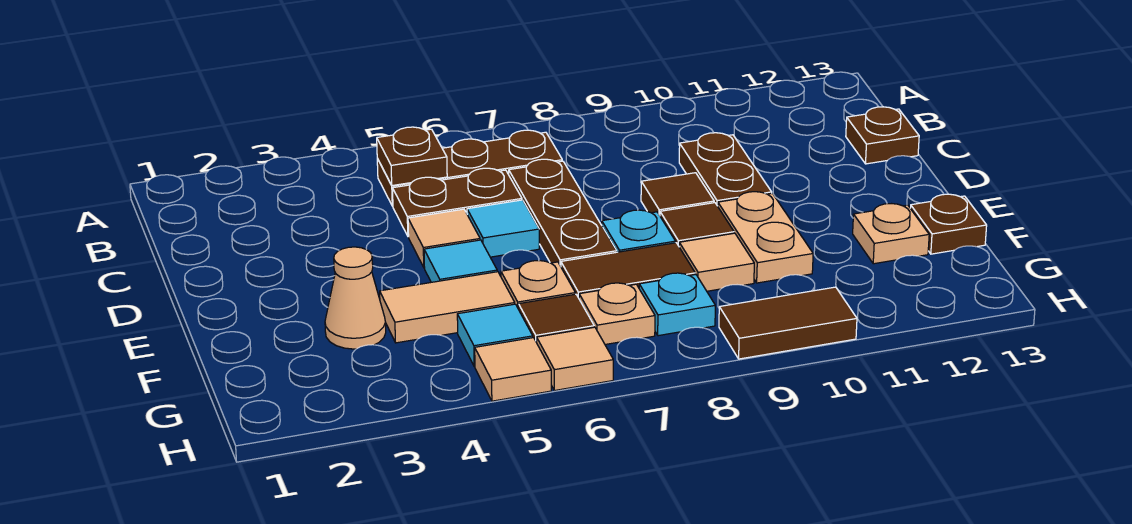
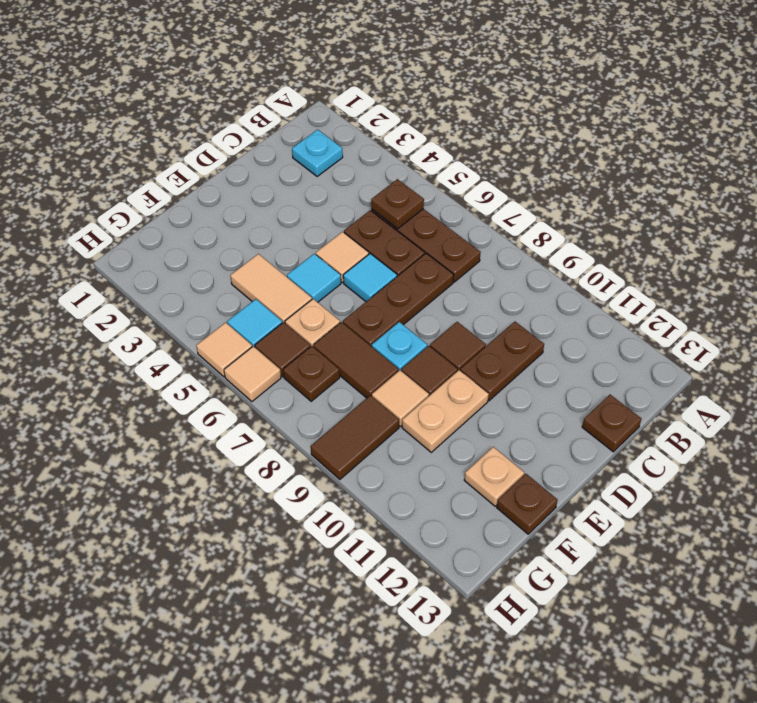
tan 1x1 cone [325,247,386,349] -> none
tan 1x1 plate [579,283,655,344] -> brown 1x1 plate [283,346,340,401]
cyan 1x1 plate [639,273,715,336] -> cyan 1x1 plate moved to [292,130,343,177]
brown 1x2 tile [719,287,857,359] -> brown 1x2 tile turned to [311,395,399,479]

